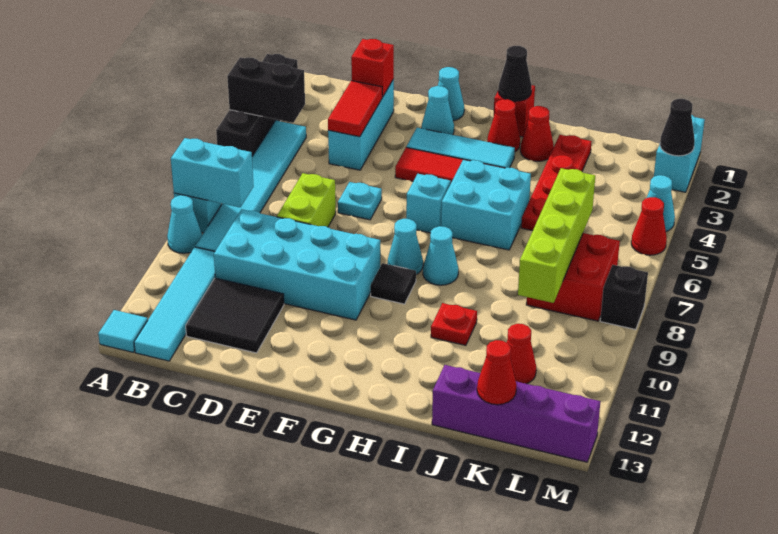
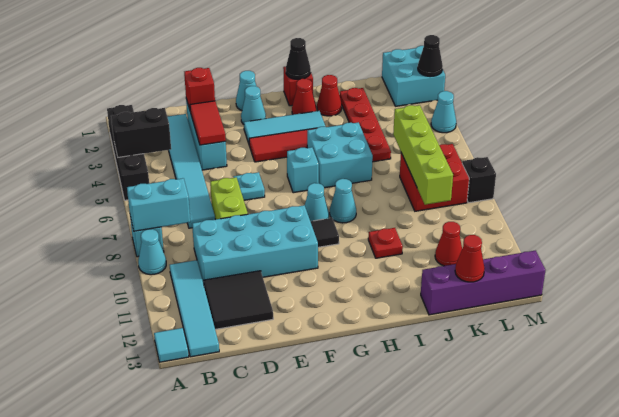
cyan 1x6 tile [195,120,306,252] -> cyan 1x6 tile moved to [168,114,215,228]
cyan 1x2 brick [654,115,705,192] -> cyan 2x2 brick [382,46,445,106]
red 1x1 cone [631,197,667,255] -> none

